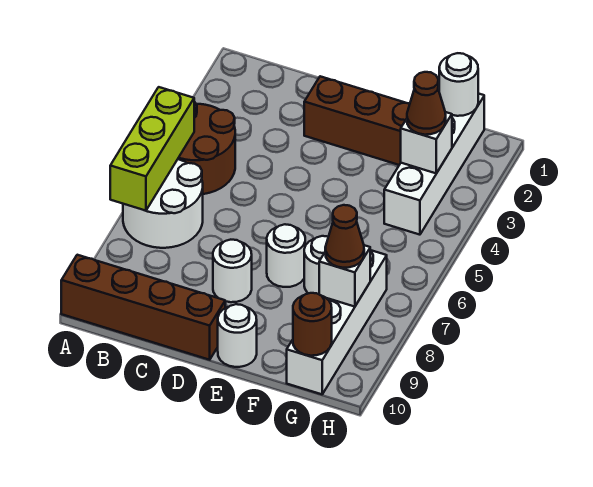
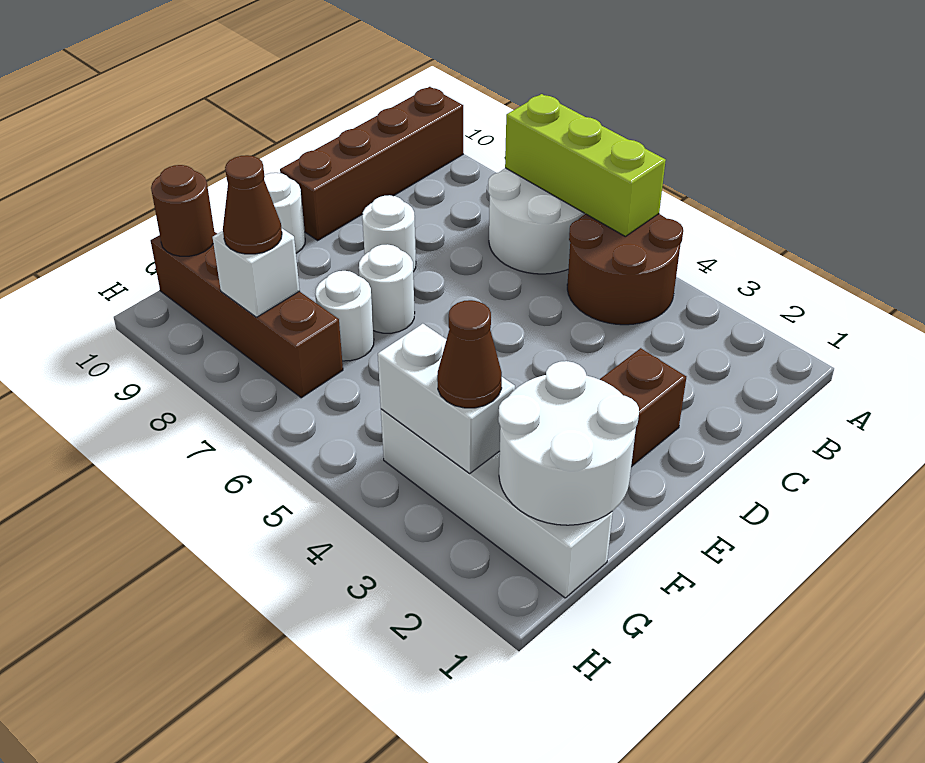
white 1x1 round brick [439,53,478,116] -> white 2x2 round brick [498,361,639,525]
white 1x1 brick [401,112,452,173] -> white 1x2 brick [378,324,515,473]
white 1x4 brick [287,250,387,394] -> brown 1x4 brick [151,232,343,398]

